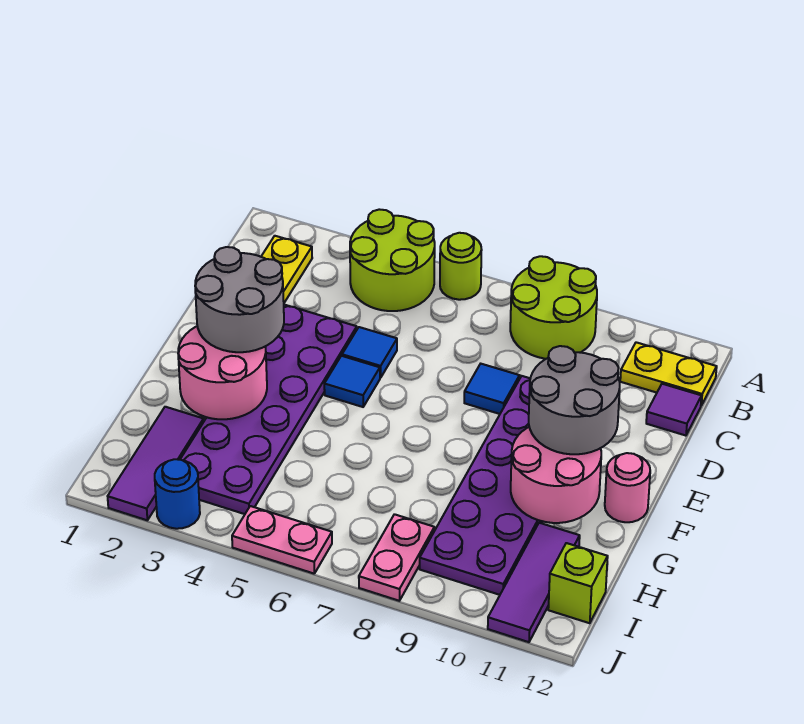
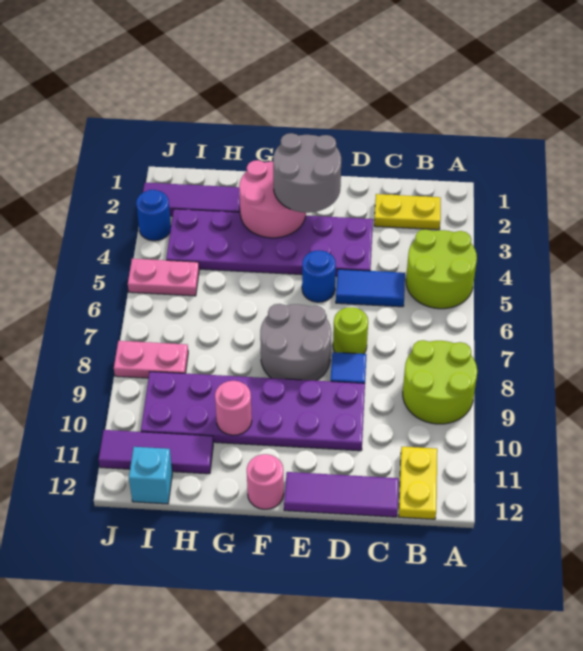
lime 1x1 round brick [440,233,482,300] -> lime 1x1 round brick moved to [333,307,368,354]
purple 1x1 tile [646,384,701,436] -> purple 1x3 tile [284,472,399,517]
blue 1x1 tile [342,327,397,378] -> blue 1x2 tile [336,269,405,307]
blue 1x1 tile [324,356,380,407] -> blue 1x1 round brick [302,250,336,302]
grey 2x2 round brick [529,346,620,454] -> grey 2x2 round brick moved to [260,304,331,381]
pink 2x2 round brick [511,427,601,523] -> pink 1x1 round brick [215,381,252,435]
lime 1x1 brick [548,543,608,623] -> cyan 1x1 brick [129,447,172,504]
pink 1x2 plate [232,506,332,574] -> pink 1x2 plate turned to [128,259,199,296]

